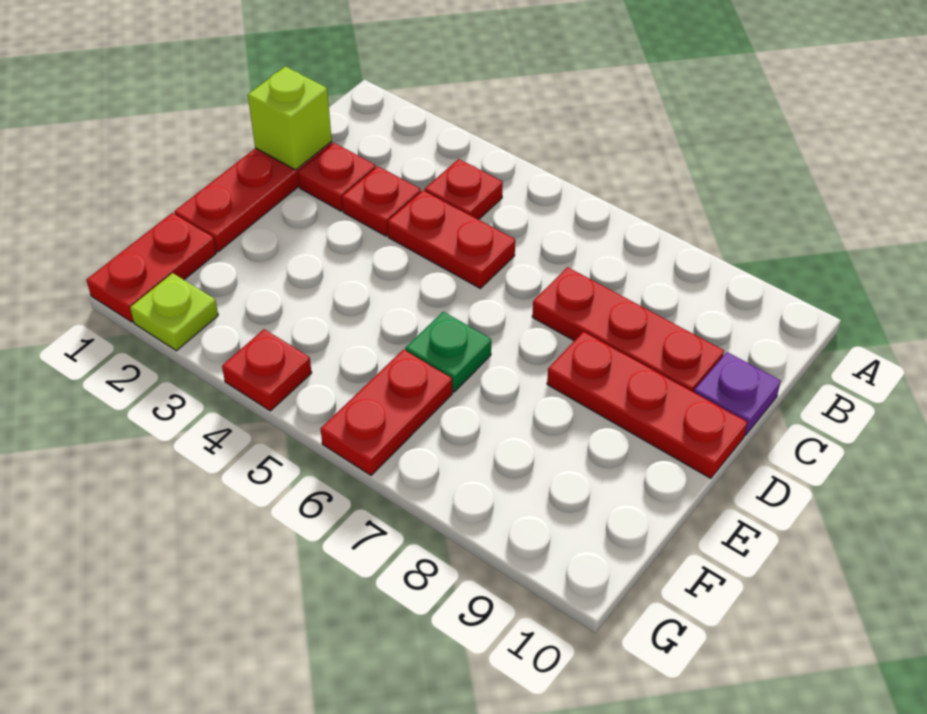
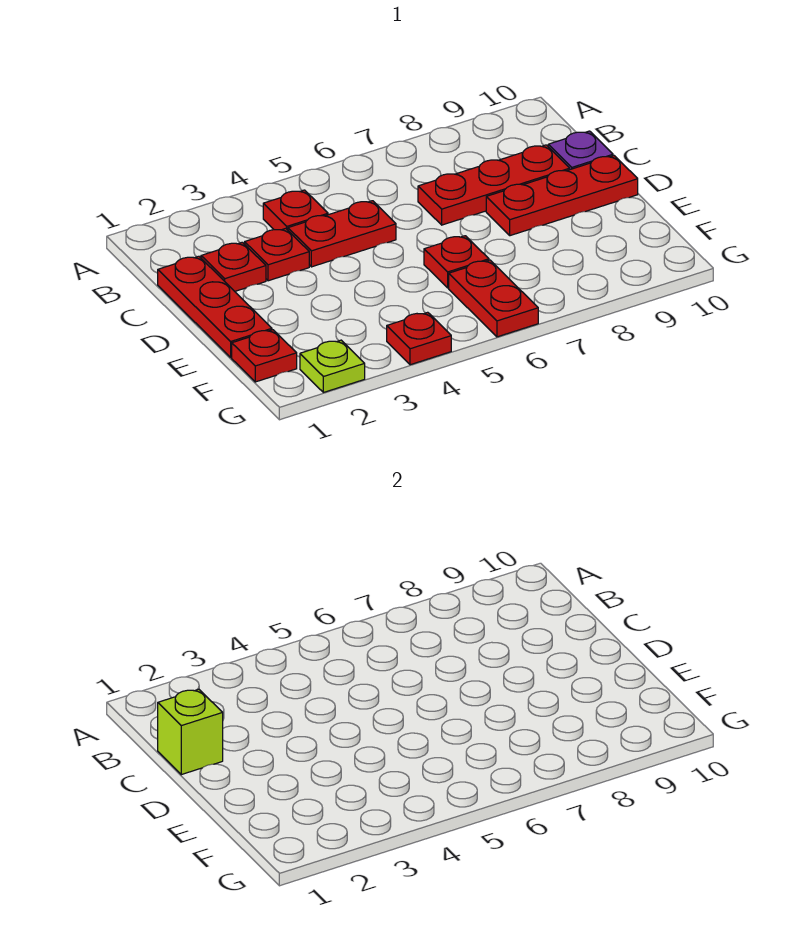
green 1x1 plate [405,312,491,392] -> red 1x1 plate [424,236,489,288]
red 1x2 plate [86,213,216,322] -> red 1x1 plate [232,330,297,382]

